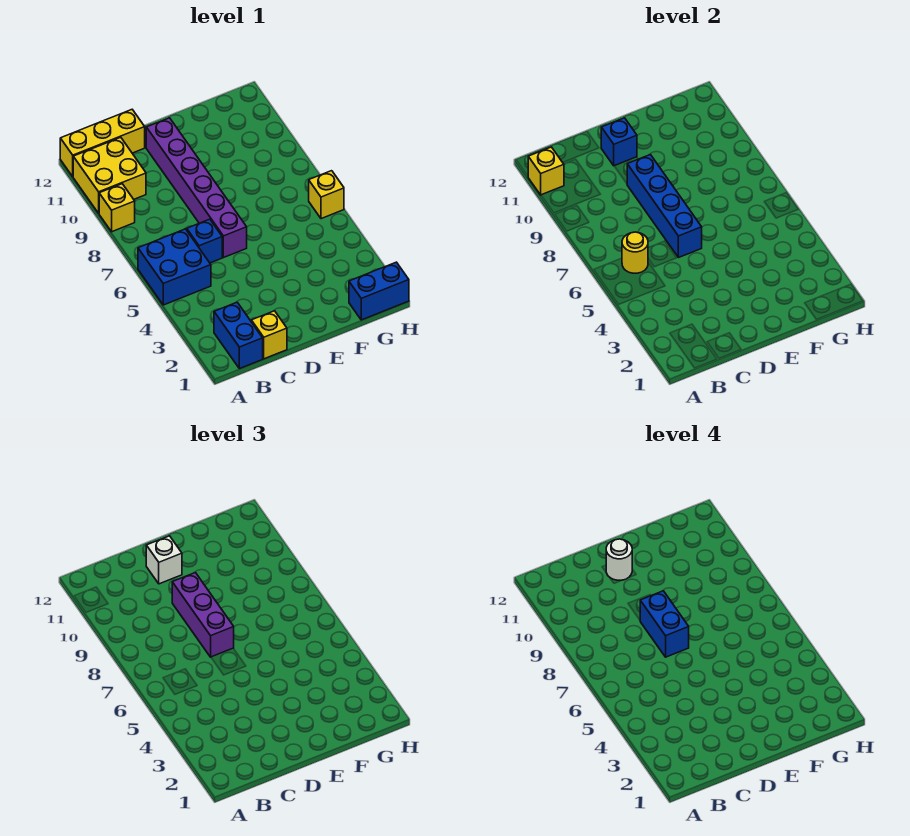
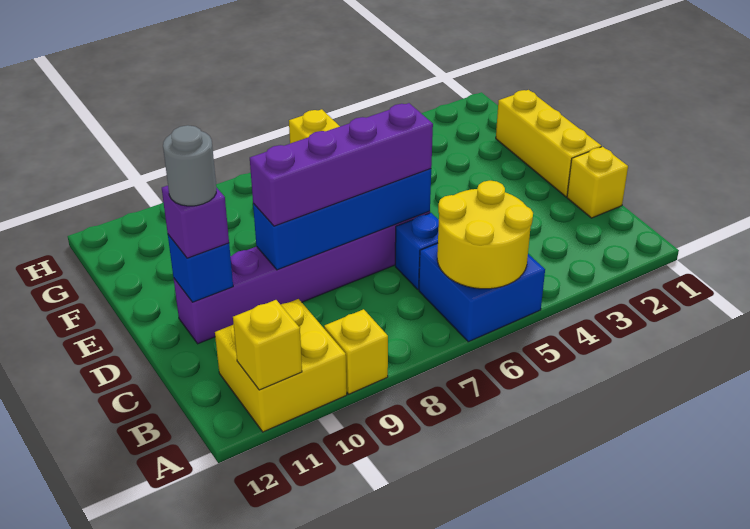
yellow 1x3 brick [60,110,145,177] -> yellow 1x3 brick moved to [496,90,601,197]
blue 1x2 brick [214,302,263,369] -> none
yellow 1x1 round brick [622,232,648,273] -> yellow 2x2 round brick [437,181,533,289]
purple 1x3 brick [172,573,234,657] -> purple 1x4 brick [250,103,433,226]
blue 1x2 brick [640,591,689,657] -> none
white 1x1 brick [146,536,182,584] -> purple 1x1 brick [162,186,229,258]
white 1x1 round brick [606,539,632,580] -> grey 1x1 round brick [163,125,216,206]
blue 1x2 brick [349,262,409,320] -> none

